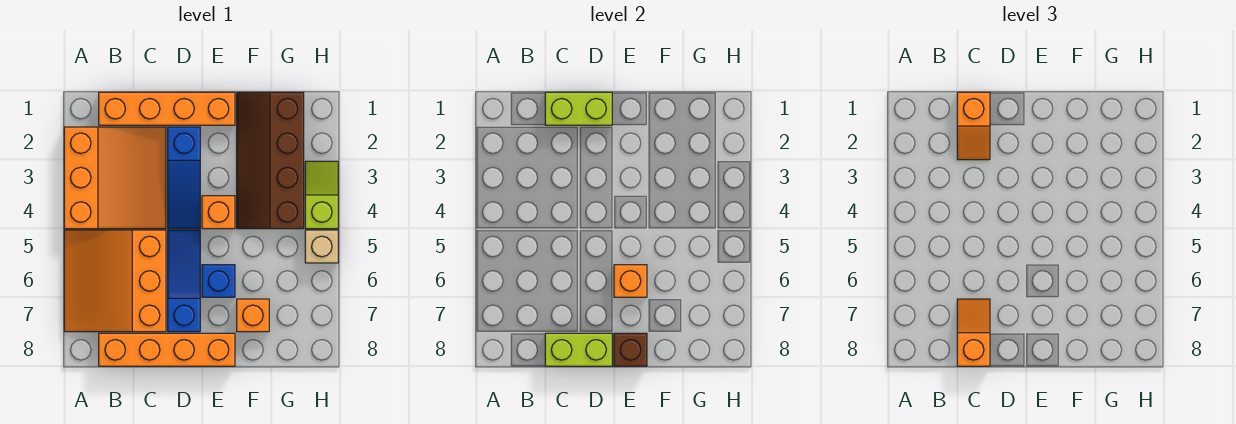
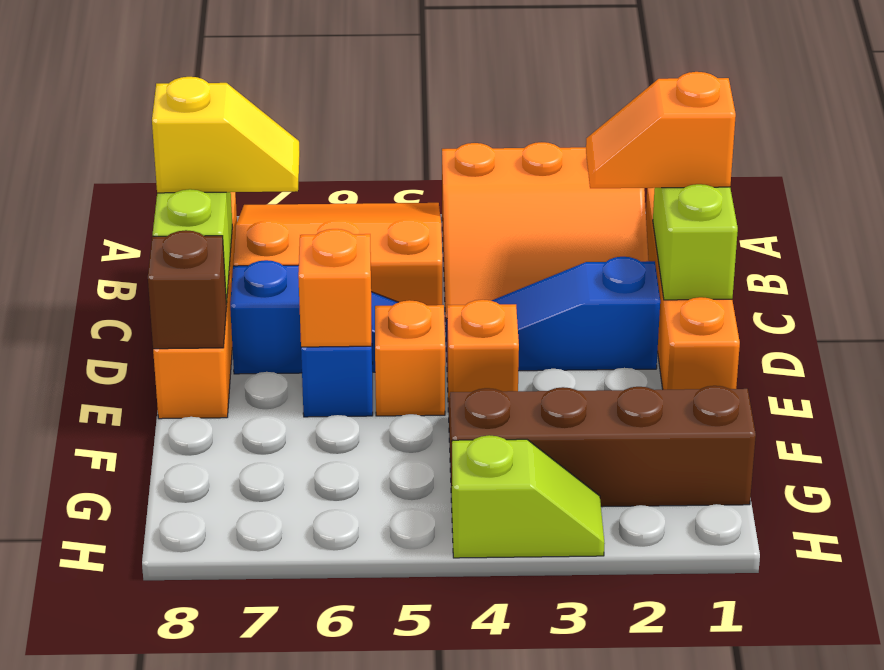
orange 1x2 slope [957,299,990,366] -> yellow 1x2 slope [152,77,300,193]
orange 1x1 brick [237,299,269,332] -> orange 1x1 brick moved to [375,300,445,416]
tan 1x1 brick [305,230,338,263] -> none

